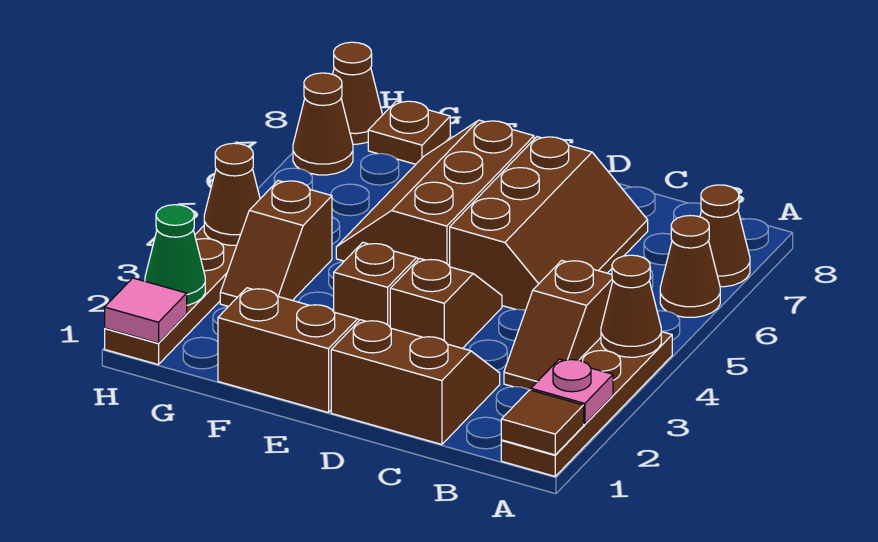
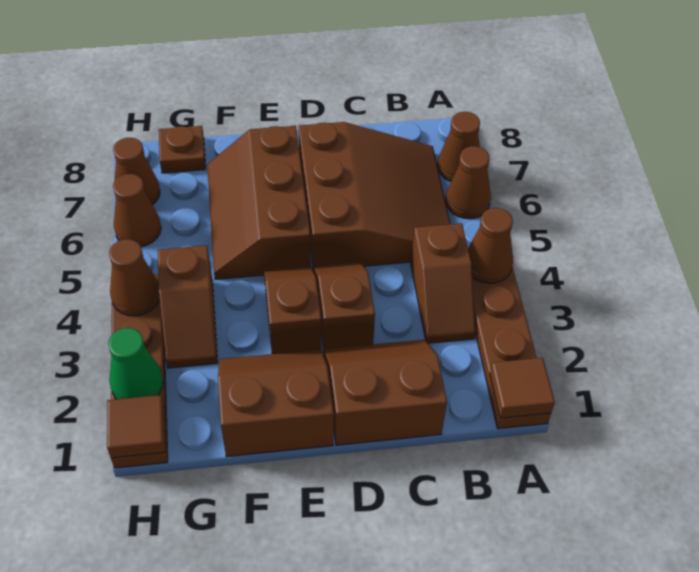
pink 1x1 plate [531,359,613,424] -> none
brown 2x3 slope [450,137,648,310] -> brown 3x3 slope [298,122,451,270]
pink 1x1 tile [105,278,187,343] -> brown 1x1 tile [107,395,165,458]
brown 1x1 cone [333,42,383,144] -> brown 1x1 cone moved to [113,174,161,247]

